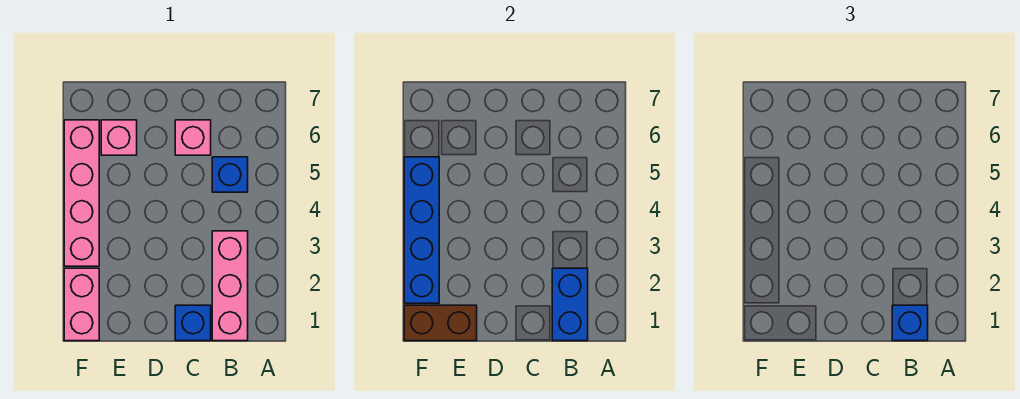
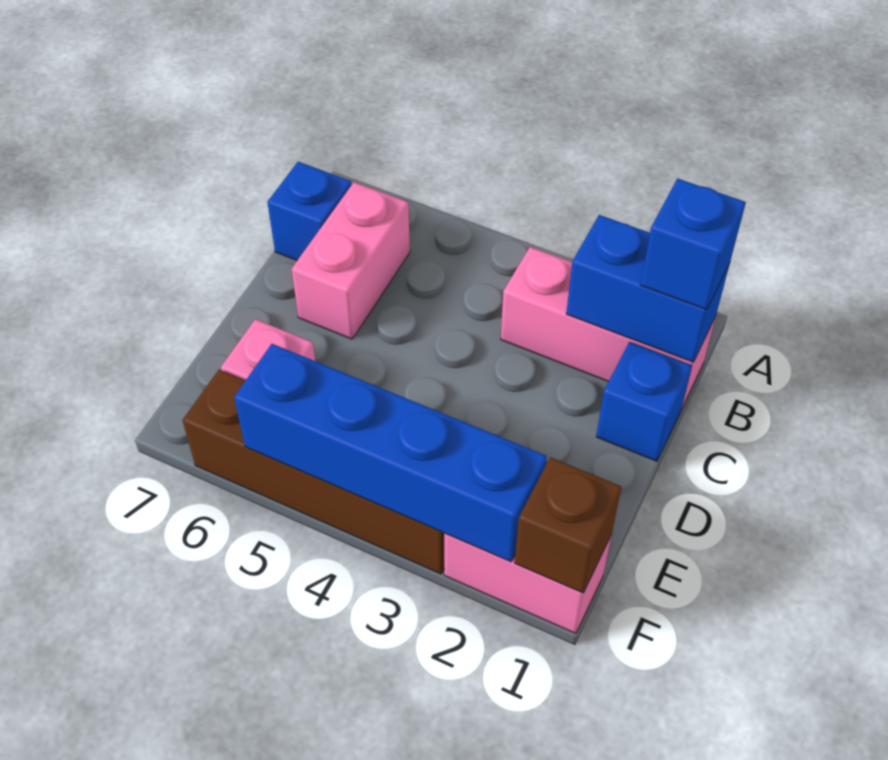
blue 1x1 brick [212,157,248,192] -> blue 1x1 brick moved to [267,162,351,260]
pink 1x1 brick [175,120,211,155] -> pink 1x2 brick [292,182,410,339]
brown 1x2 brick [404,305,477,341] -> brown 1x1 brick [515,457,621,593]
pink 1x4 brick [64,120,99,266] -> brown 1x4 brick [183,370,445,574]

